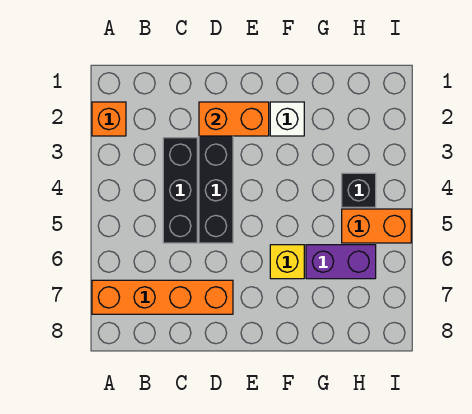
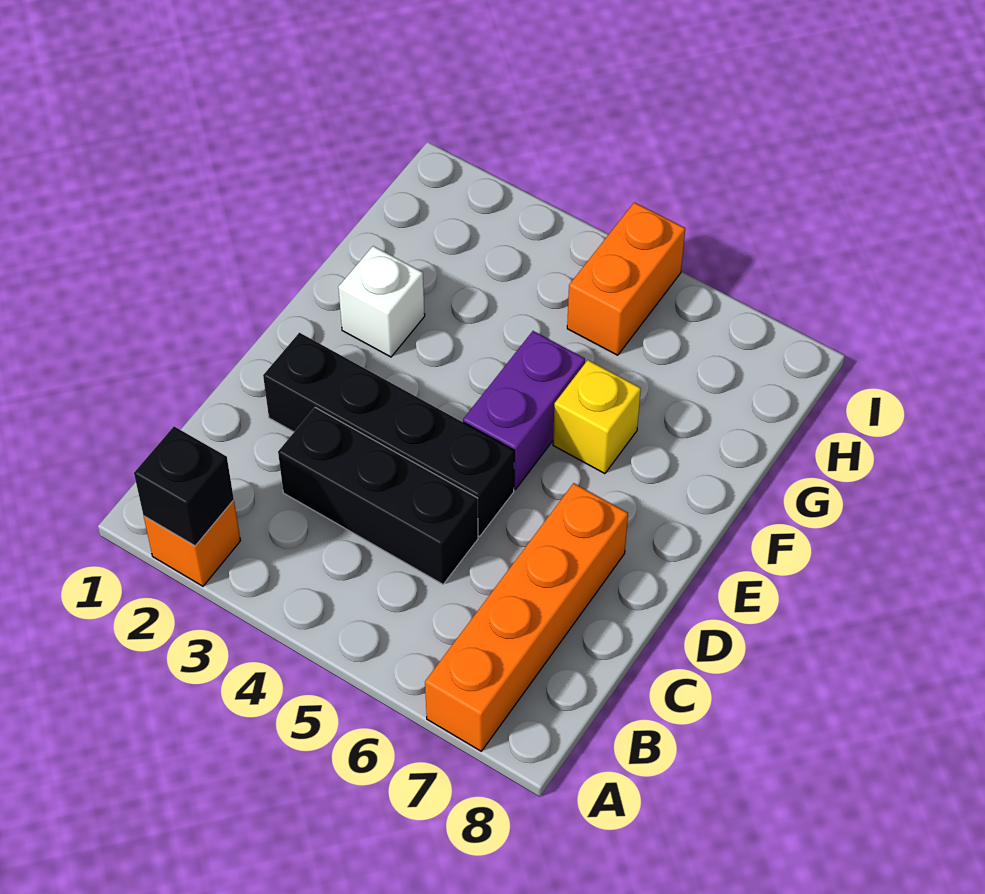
orange 1x2 brick [199,102,269,136] -> none
purple 1x2 brick [306,245,376,279] -> purple 1x2 brick moved to [463,331,585,489]
black 1x1 brick [342,173,376,207] -> black 1x1 brick moved to [134,427,234,546]

